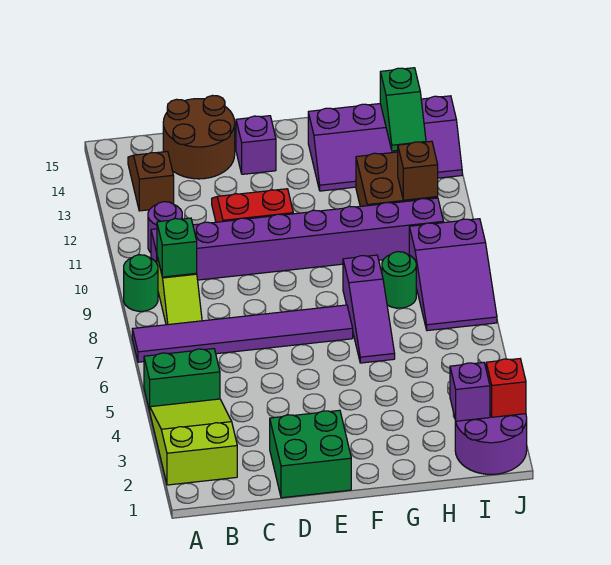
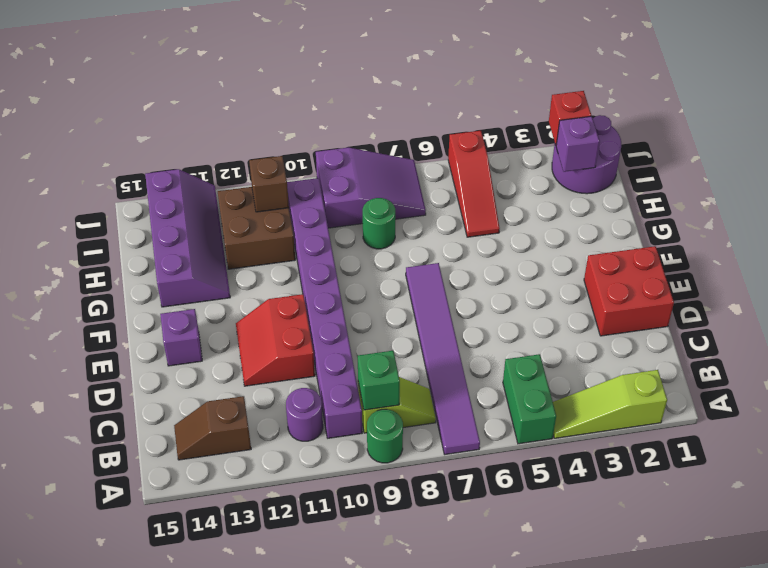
lime 2x3 slope [150,399,237,485] -> lime 1x3 slope [553,370,667,438]
brown 2x2 round brick [163,96,235,179] -> none
green 2x2 brick [270,410,351,498] -> red 2x2 brick [584,246,674,336]
purple 1x3 slope [343,255,395,363] -> none
none -> red 1x3 slope [448,131,500,237]
green 1x2 slope [380,68,426,151] -> none

